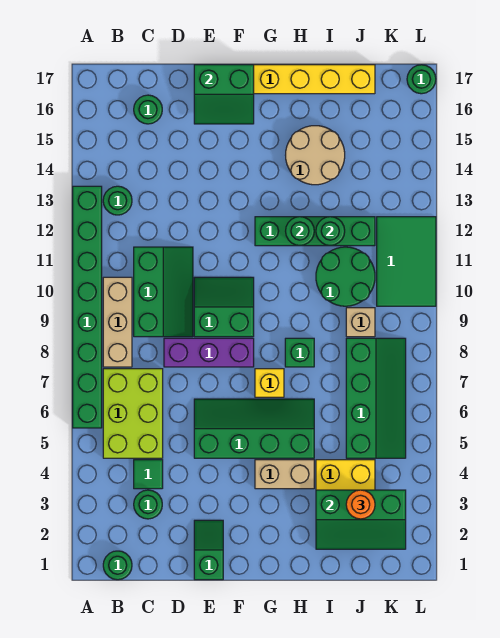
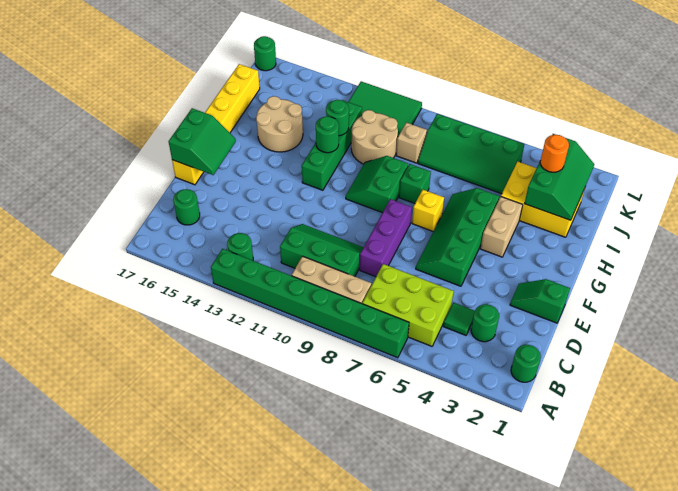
green 2x2 slope [194,277,254,337] -> green 2x2 slope moved to [346,156,408,213]
green 2x2 round brick [316,247,375,306] -> tan 2x2 round brick [351,110,398,164]
green 2x4 slope [346,338,406,458] -> green 2x4 slope turned to [418,114,524,194]

